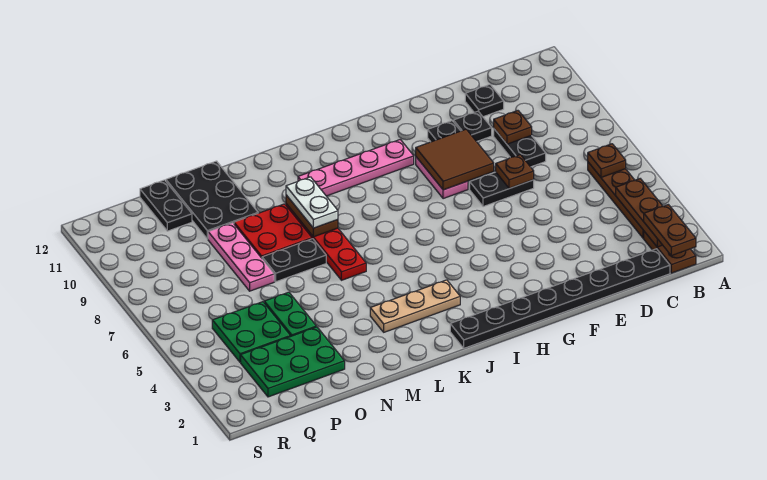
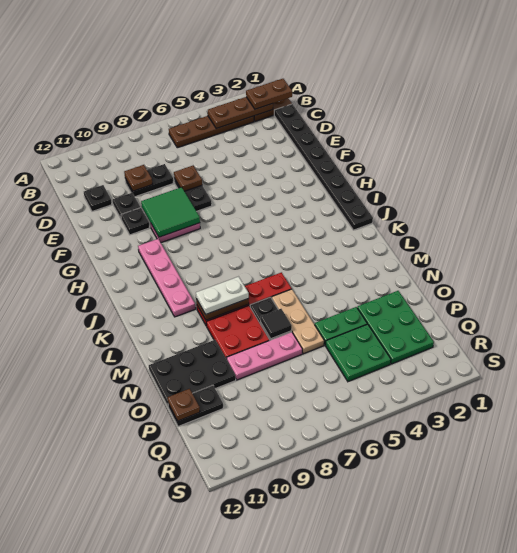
brown 1x1 plate [588,144,626,177] -> brown 1x1 plate moved to [168,389,200,421]
brown 2x2 tile [416,129,494,190] -> green 2x2 tile [141,187,200,237]
tan 1x3 plate [370,280,460,332] -> tan 1x3 plate moved to [272,289,324,354]
none -> black 1x1 tile [261,309,292,339]

